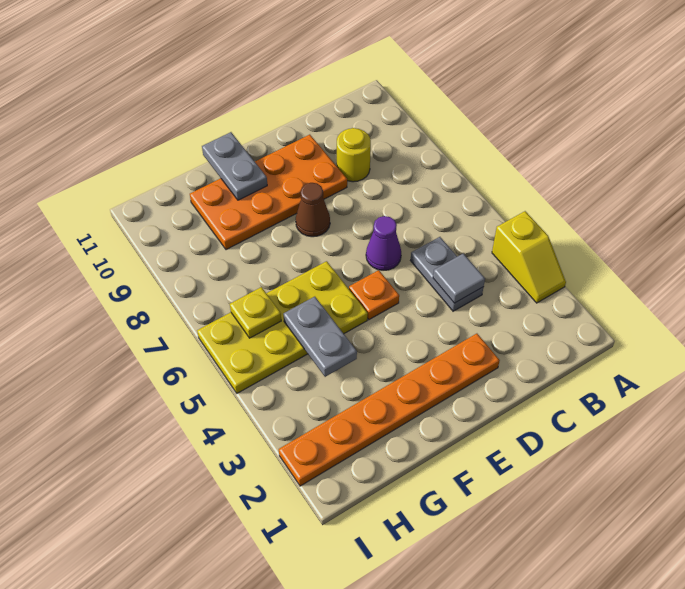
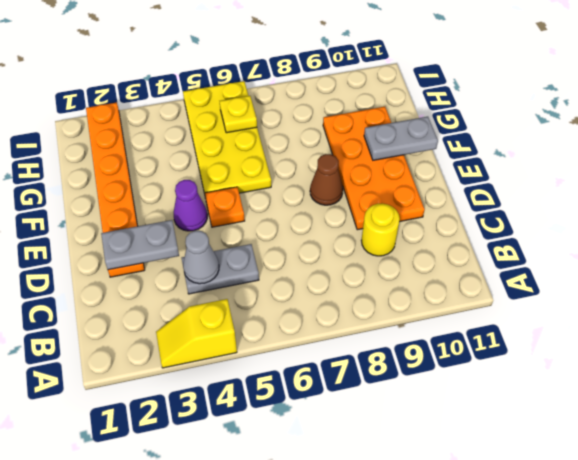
grey 1x1 tile [433,254,485,303] -> grey 1x1 cone [183,231,219,284]
purple 1x1 cone [366,216,401,270] -> purple 1x1 cone moved to [174,180,207,231]
grey 1x2 plate [283,297,357,377] -> grey 1x2 plate moved to [101,220,179,270]

